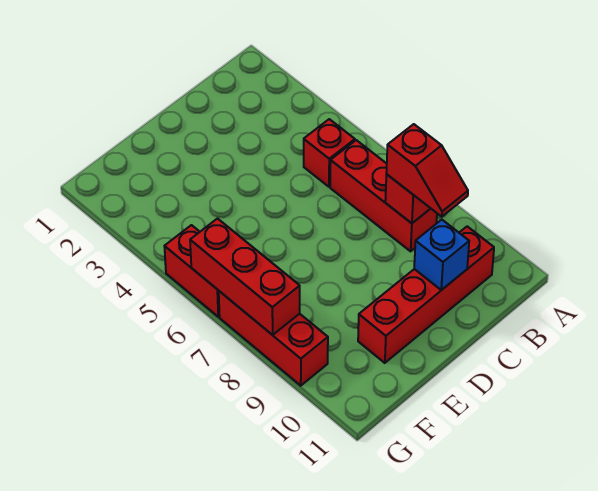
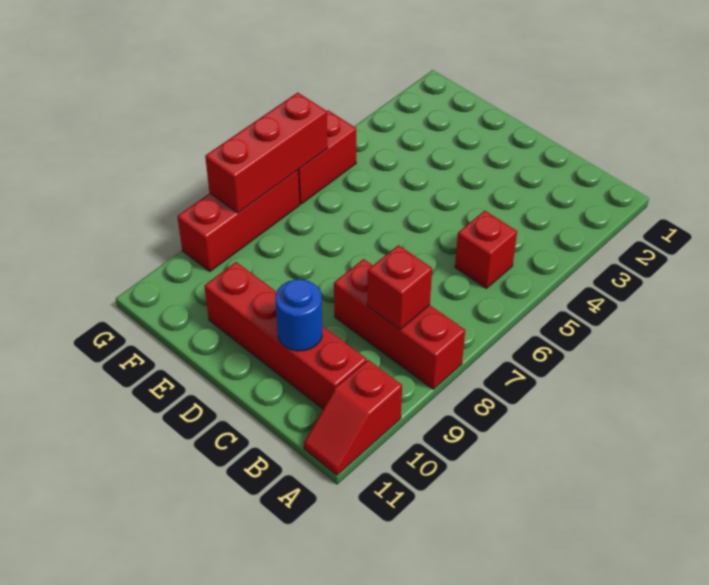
red 1x3 brick [330,140,437,251] -> red 1x3 brick turned to [334,259,465,389]
red 1x2 slope [386,124,468,217] -> red 1x2 slope moved to [304,360,402,475]
blue 1x1 brick [414,220,469,290] -> blue 1x1 round brick [275,279,322,351]

